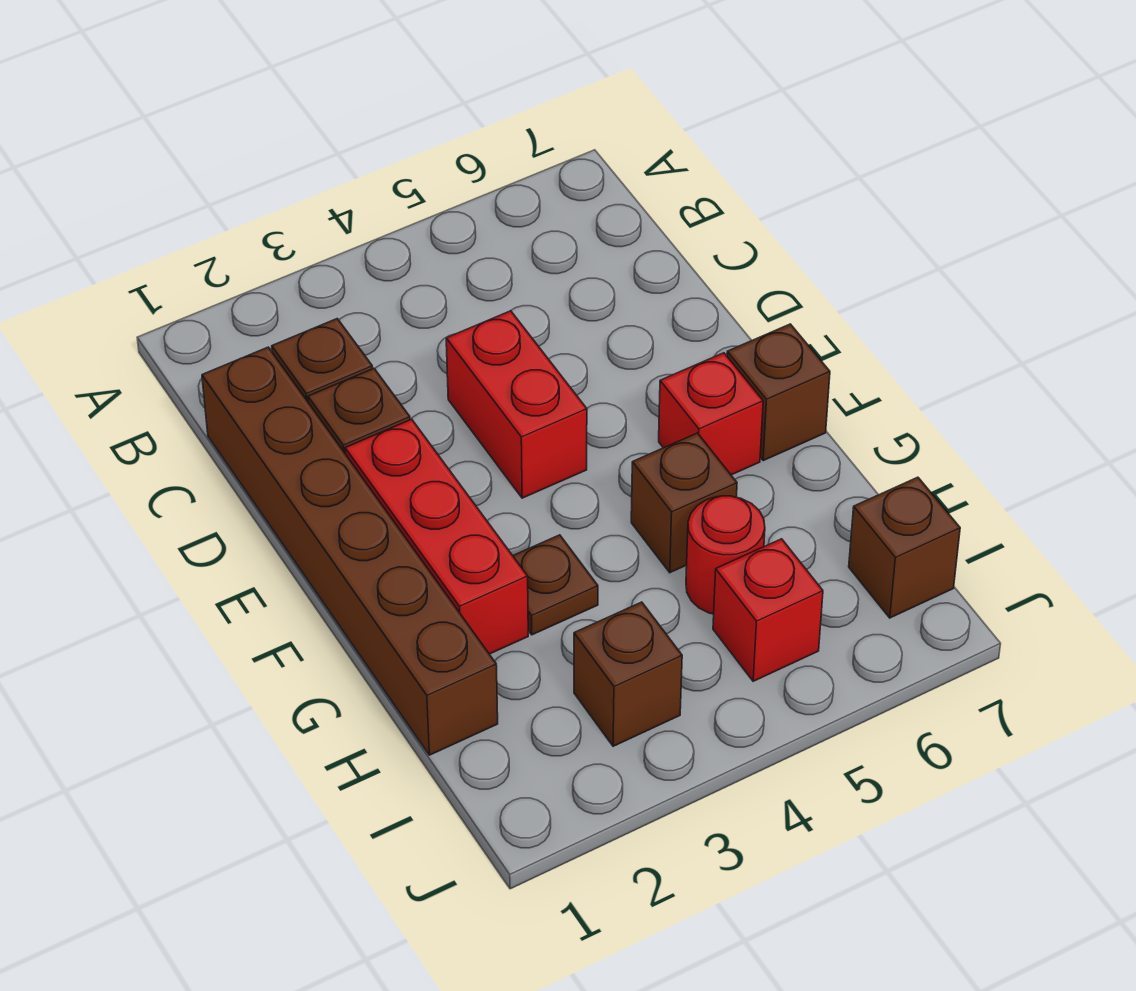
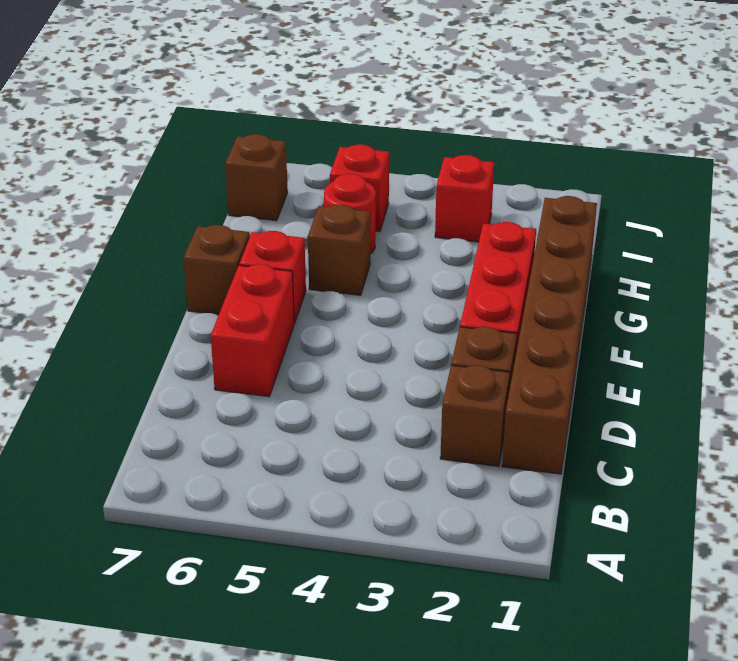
red 1x2 brick [446,311,587,498] -> red 1x2 brick moved to [211,264,294,396]
brown 1x1 plate [513,535,598,635] -> none
brown 1x1 brick [574,602,682,746] -> red 1x1 brick [435,155,494,242]

